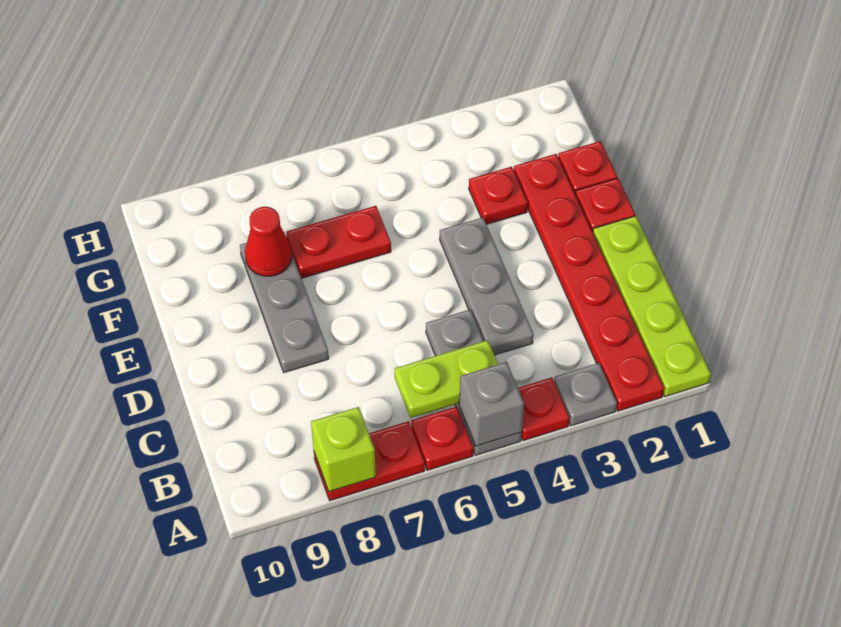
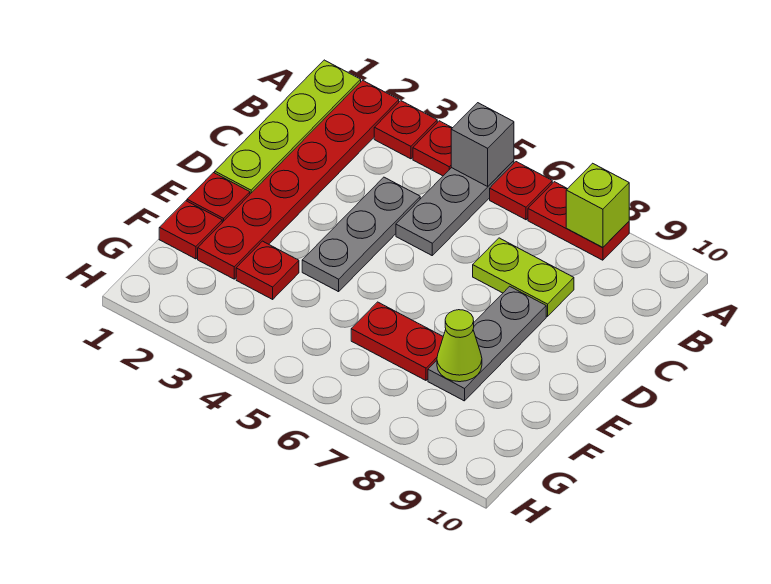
grey 1x1 plate [554,363,617,426] -> red 1x1 plate [374,101,437,159]
lime 1x2 plate [395,340,498,418] -> lime 1x2 plate moved to [473,238,574,317]
red 1x1 cone [245,207,292,276] -> lime 1x1 cone [437,310,482,382]

